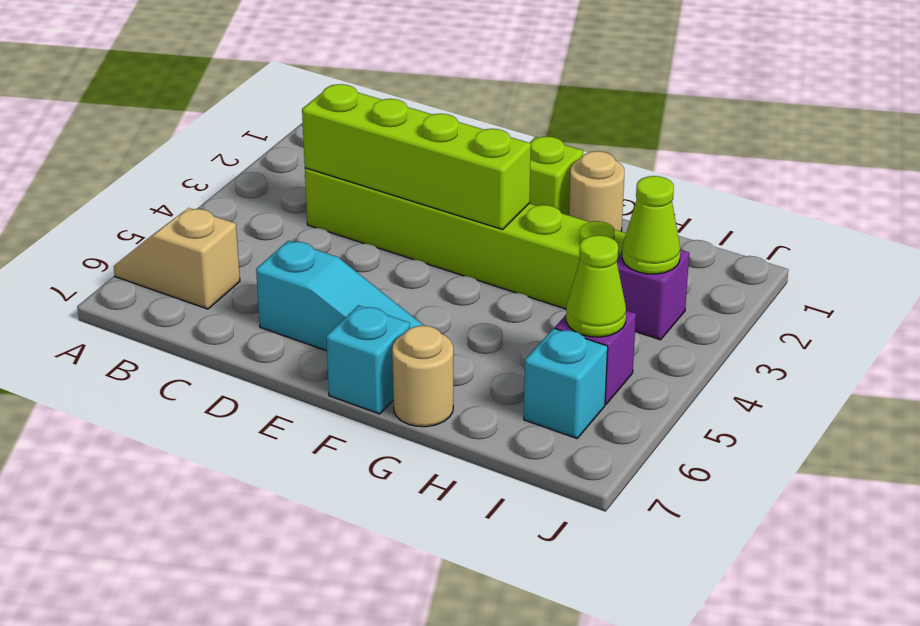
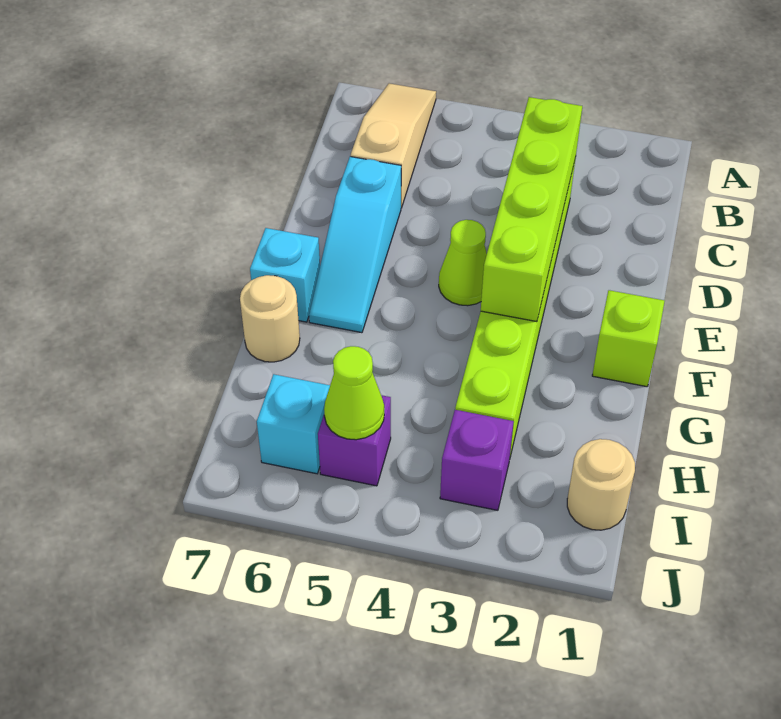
tan 1x2 slope [114,208,240,309] -> tan 1x3 slope [351,83,436,208]
tan 1x1 round brick [569,151,625,231] -> tan 1x1 round brick moved to [567,439,635,530]
lime 1x1 cone [622,176,680,274] -> lime 1x1 cone moved to [439,220,487,306]

